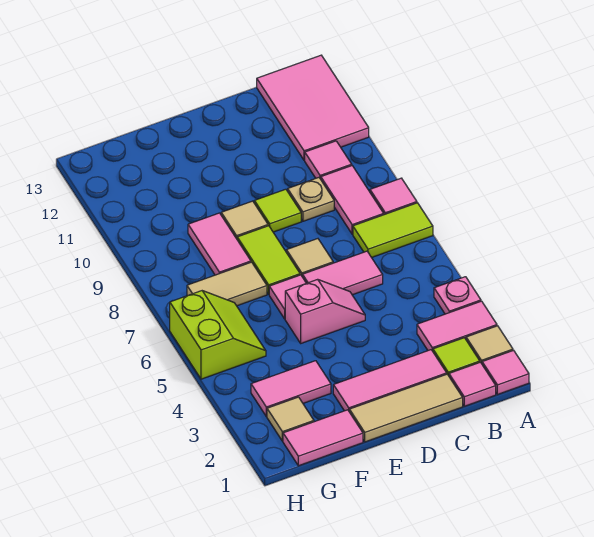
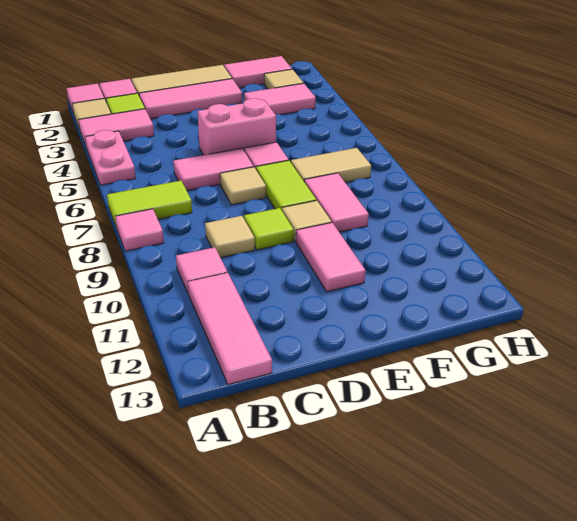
pink 1x1 plate [434,277,481,314] -> pink 1x2 plate [85,130,136,185]
pink 2x3 tile [257,55,369,160] -> pink 1x3 tile [188,273,272,384]
pink 1x2 tile [321,166,384,234] -> pink 1x2 tile moved to [296,223,366,292]
tan 1x1 plate [288,178,334,221] -> tan 1x1 tile [205,216,255,258]
pink 1x2 slope [285,279,365,343] -> pink 1x2 brick [198,98,276,155]
lime 2x2 slope [170,291,266,379] -> none

